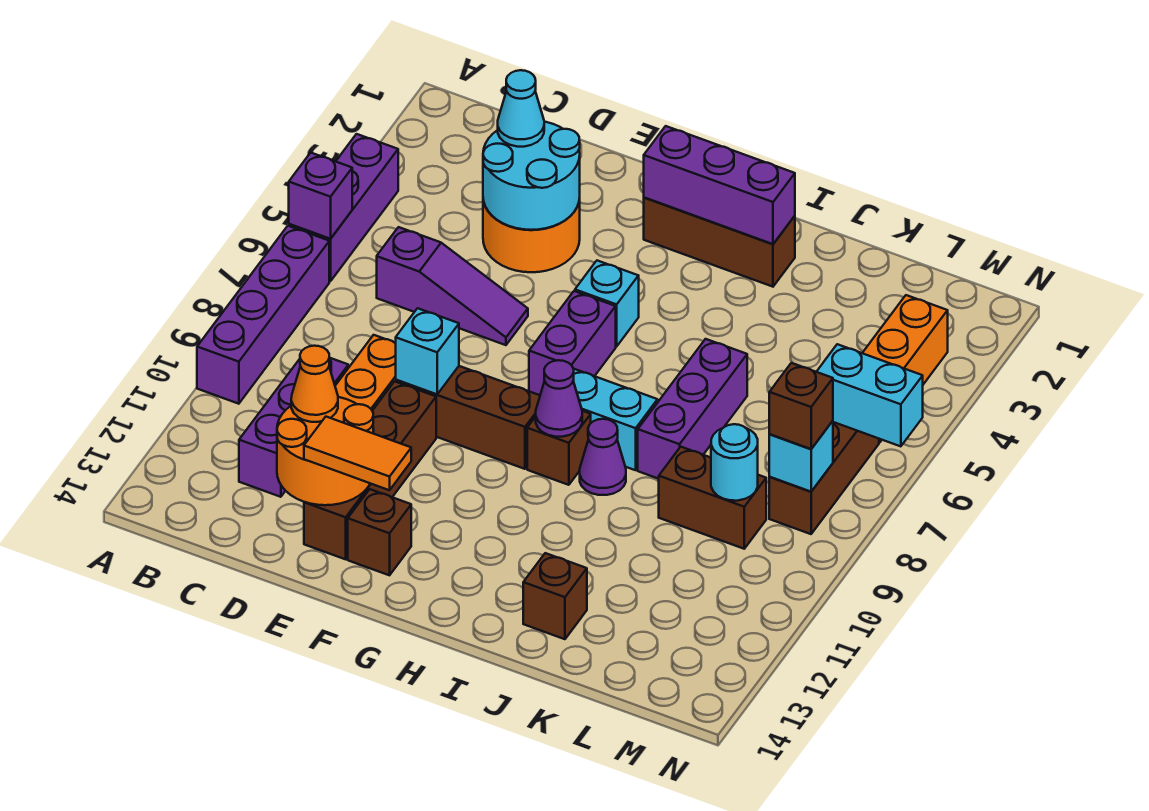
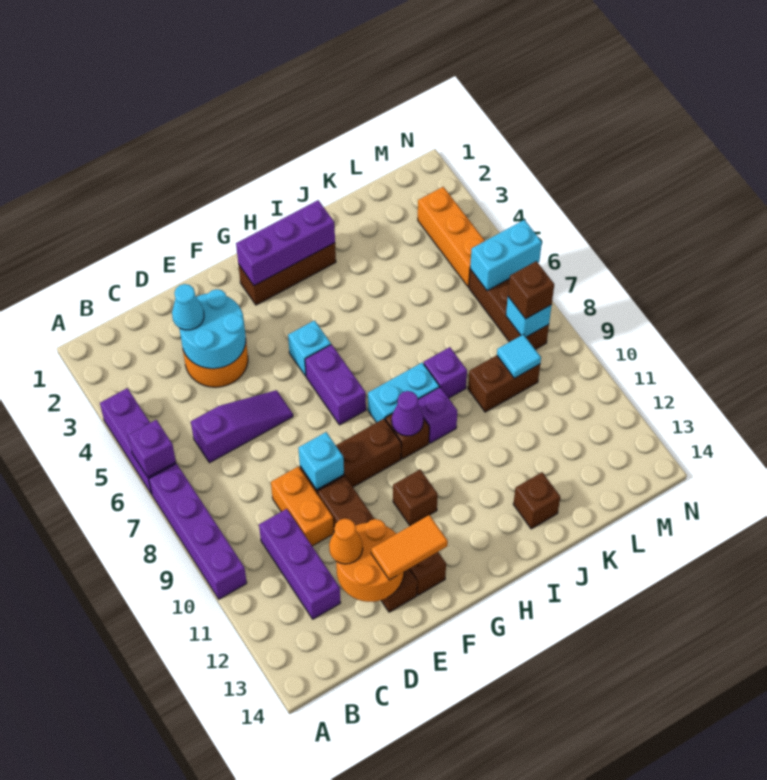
none -> brown 1x1 brick [393,470,438,526]
purple 1x1 cone [580,419,626,495] -> purple 1x1 brick [418,387,457,443]
purple 1x3 brick [638,339,747,479] -> purple 1x1 brick [424,347,467,398]
cyan 1x1 round brick [711,424,758,501] -> cyan 1x1 tile [497,334,541,378]

